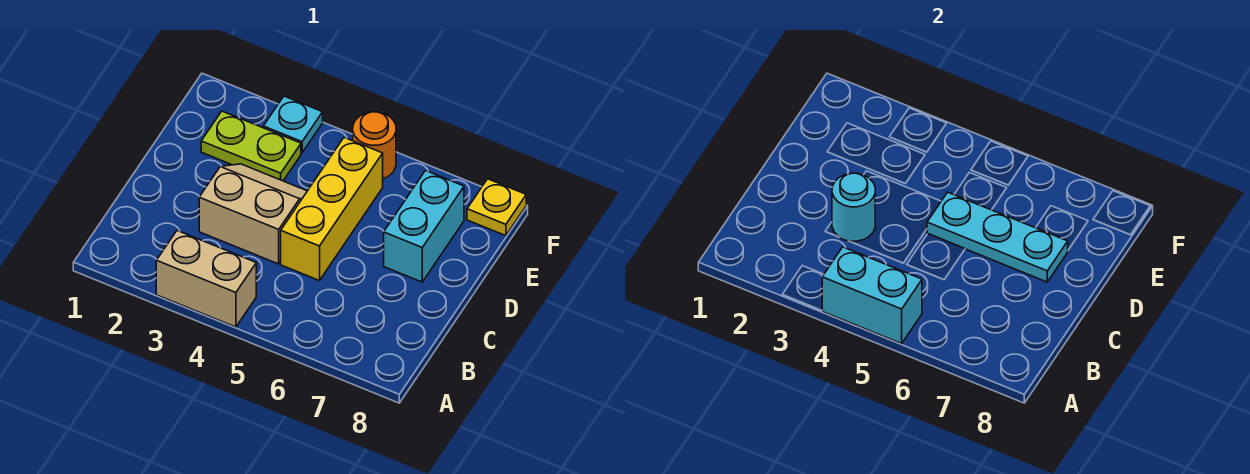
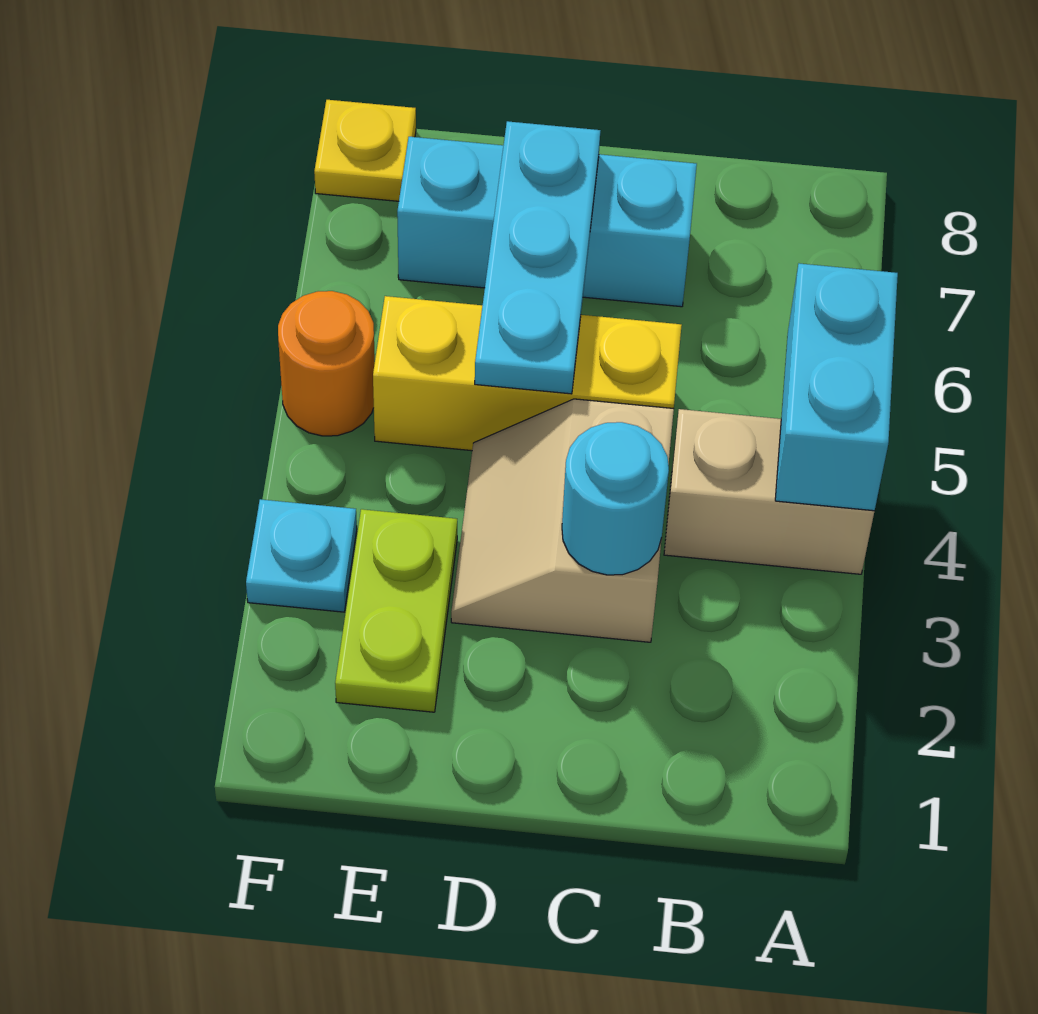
tan 1x2 brick [156,231,256,327] -> tan 1x2 brick turned to [664,409,874,574]
cyan 1x2 brick [384,171,464,282] -> cyan 1x3 brick [397,137,697,307]

